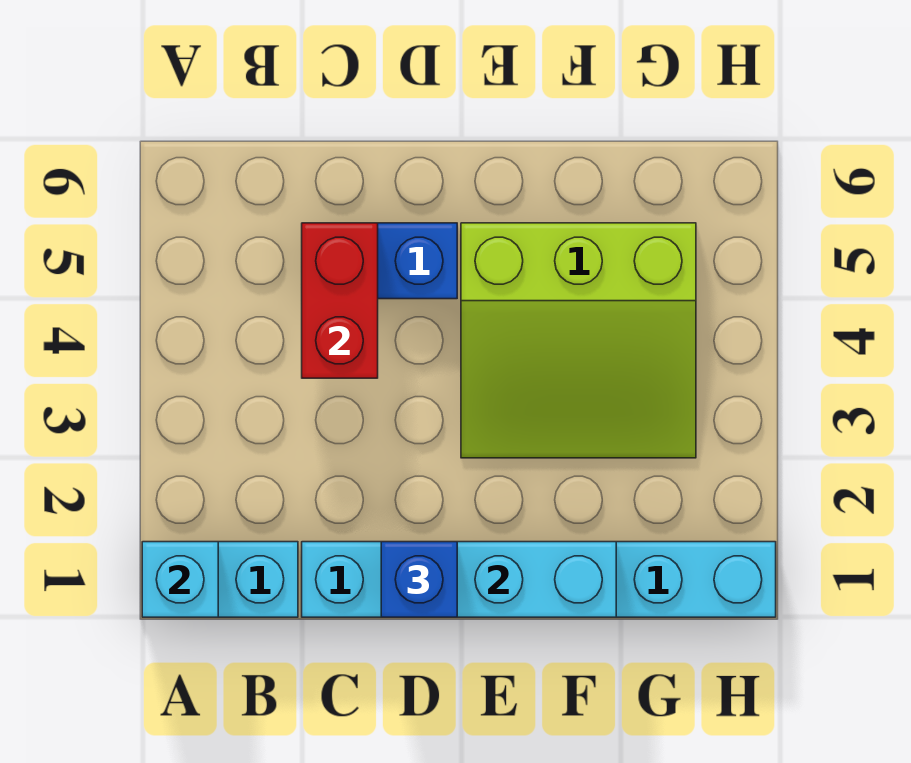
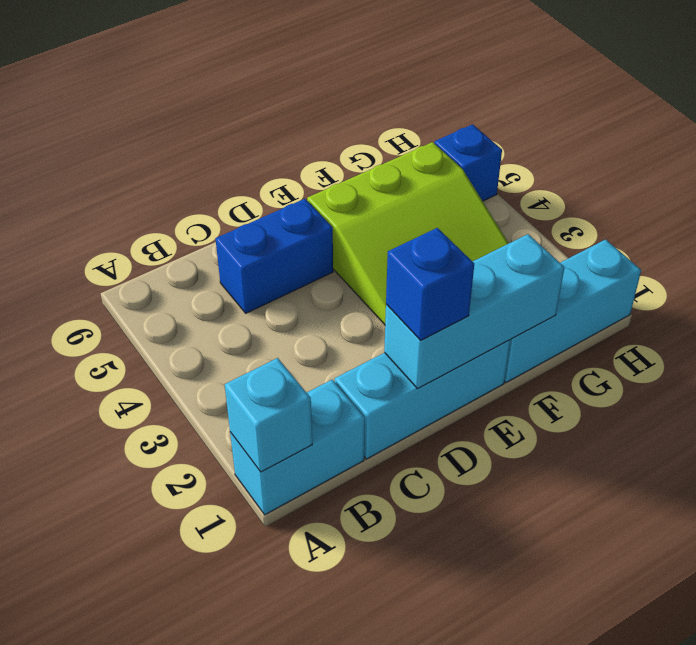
red 1x2 brick [302,223,378,378] -> none
none -> blue 1x1 brick [435,124,502,201]

